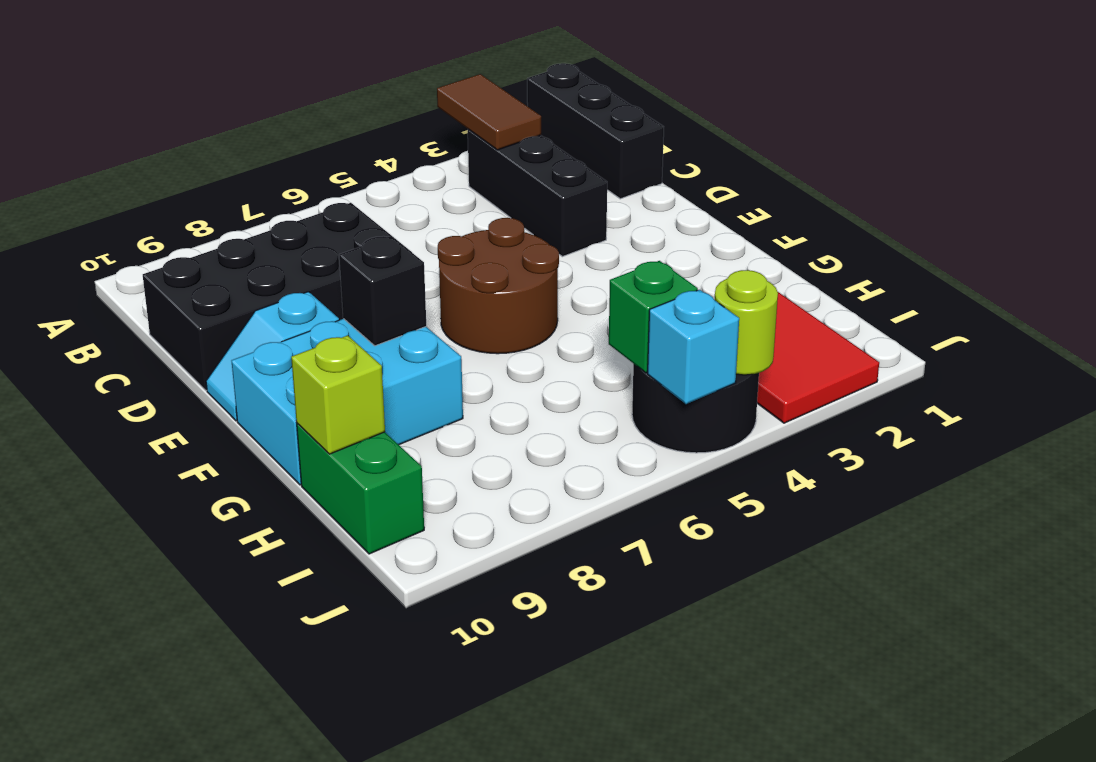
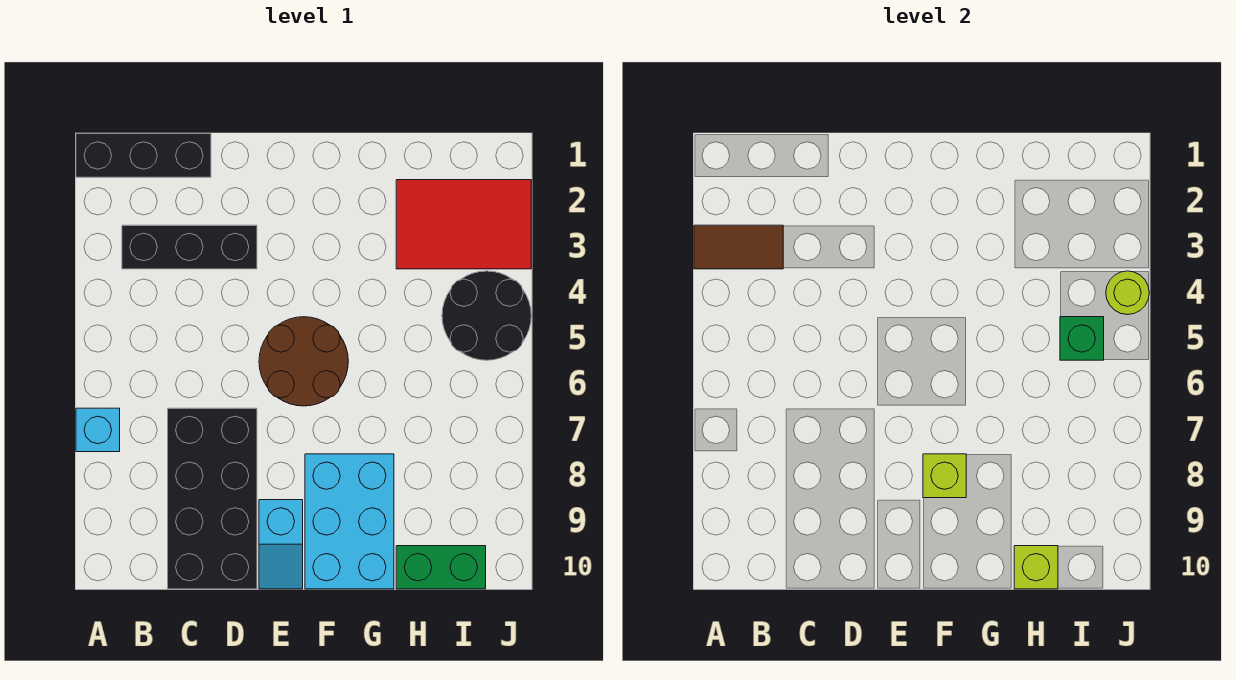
black 1x1 brick [339,236,426,346] -> lime 1x1 brick [923,454,966,498]
cyan 1x1 brick [648,290,739,404] -> cyan 1x1 brick moved to [76,408,120,452]

